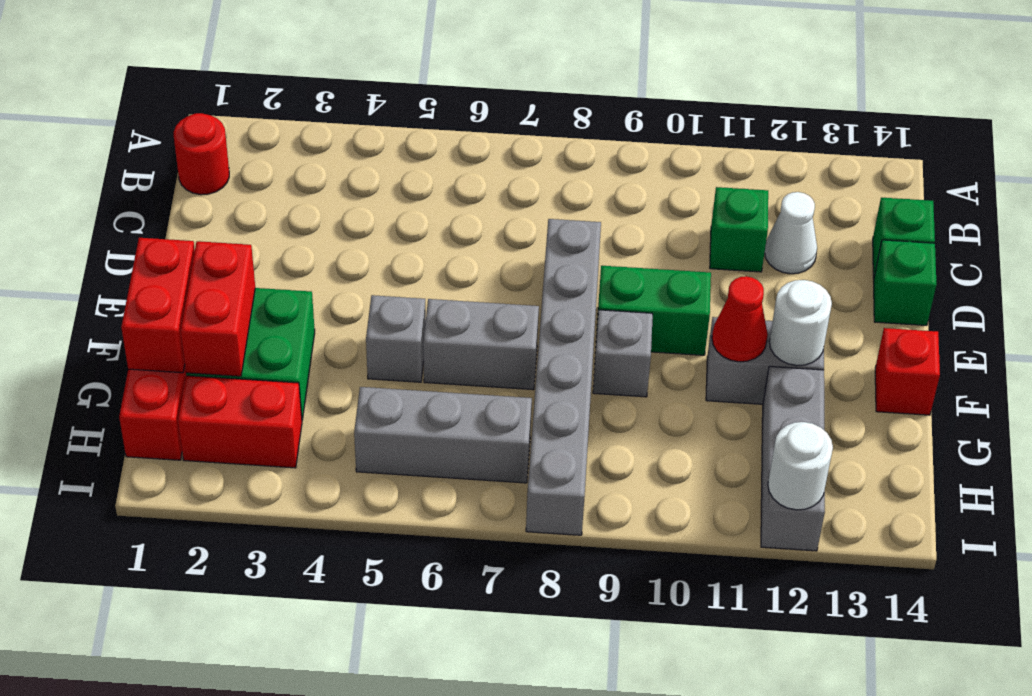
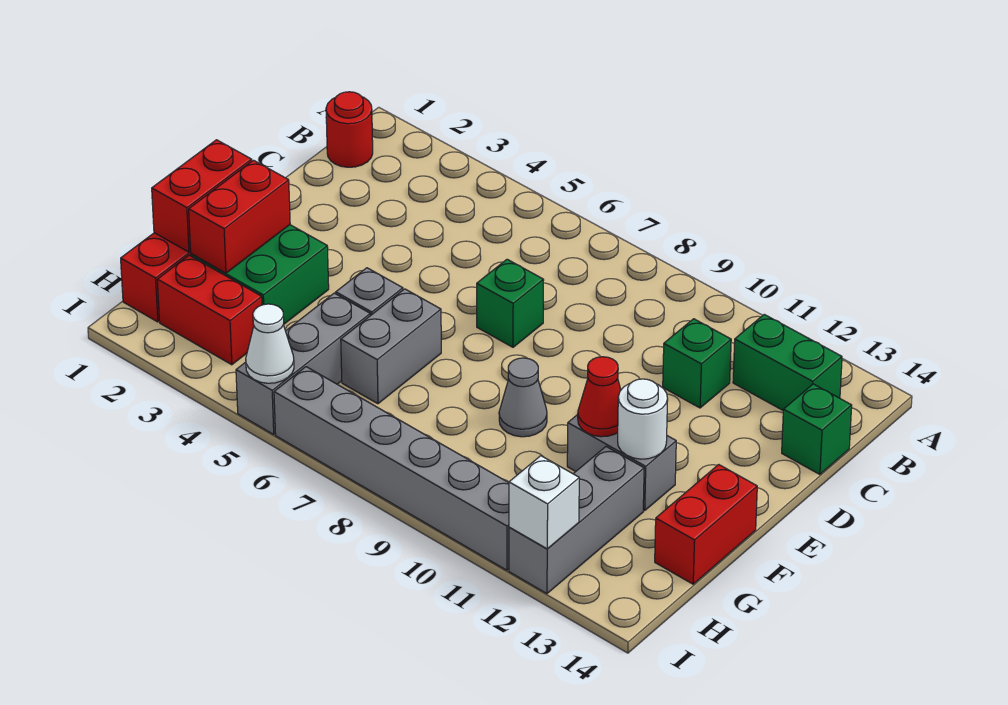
white 1x1 cone [765,192,817,274] -> white 1x1 cone moved to [246,304,294,383]
grey 1x6 brick [526,219,601,535] -> grey 1x6 brick turned to [274,367,509,570]
green 1x1 brick [874,240,937,325] -> green 1x1 brick moved to [477,259,544,347]
green 1x2 brick [596,266,711,355] -> green 1x2 brick moved to [733,314,842,410]
grey 1x2 brick [423,299,539,390] -> grey 1x2 brick turned to [341,289,441,404]
grey 1x1 brick [593,310,653,397] -> grey 1x1 cone [499,358,547,437]
red 1x1 brick [875,328,940,415] -> red 1x2 brick [655,465,757,584]
grey 1x3 brick [354,387,532,483] -> grey 1x3 brick turned to [236,293,370,434]
white 1x1 round brick [768,422,833,510] -> white 1x1 brick [509,456,579,549]

